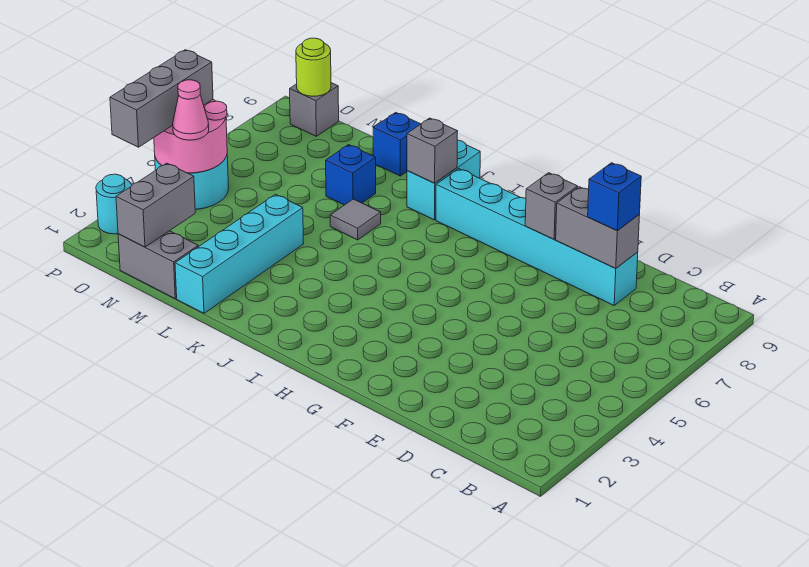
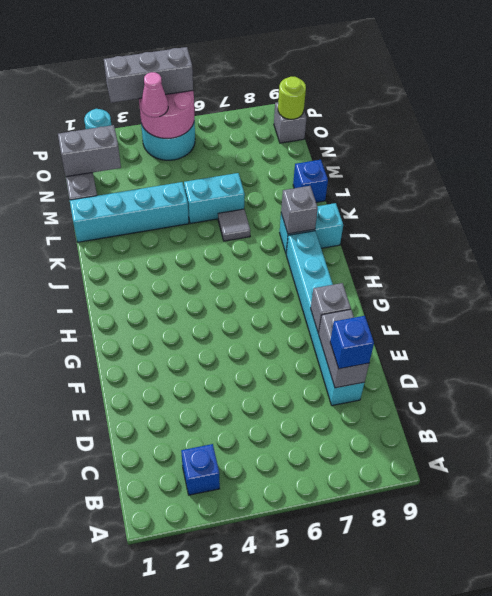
none -> cyan 1x2 brick [184,173,245,224]
blue 1x1 brick [326,145,376,205] -> blue 1x1 brick moved to [181,444,220,495]

